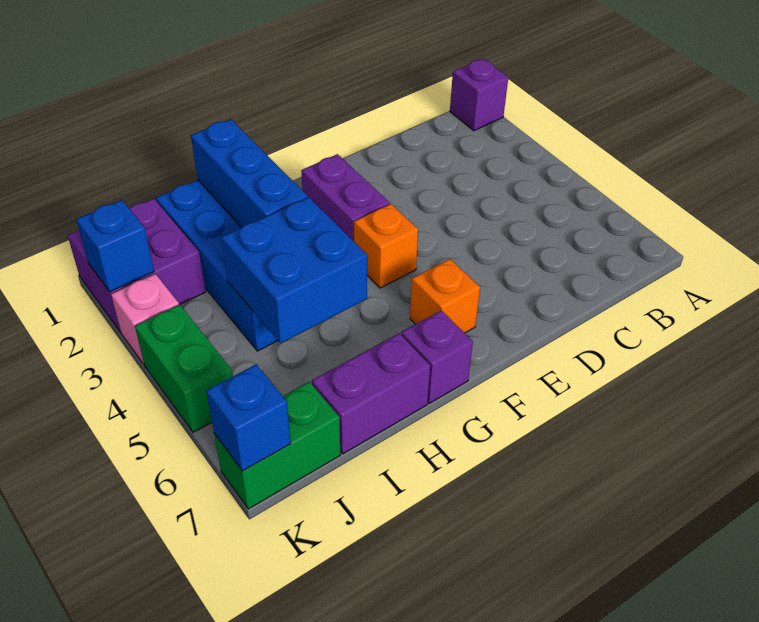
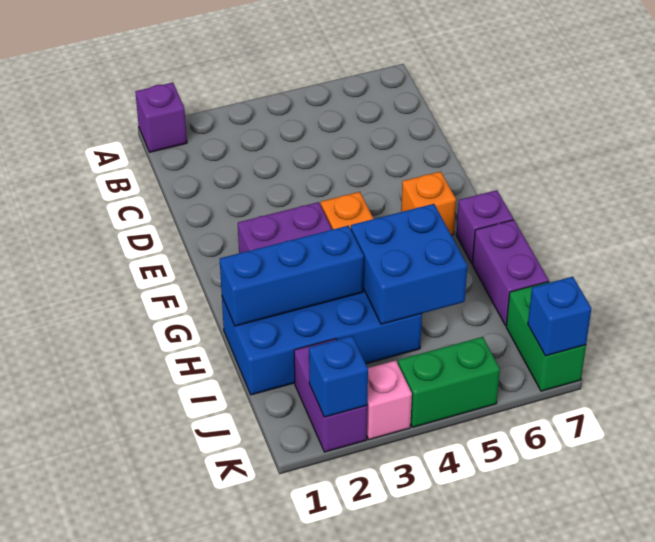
purple 2x2 brick [68,199,206,332] -> purple 1x2 brick [294,339,367,452]

